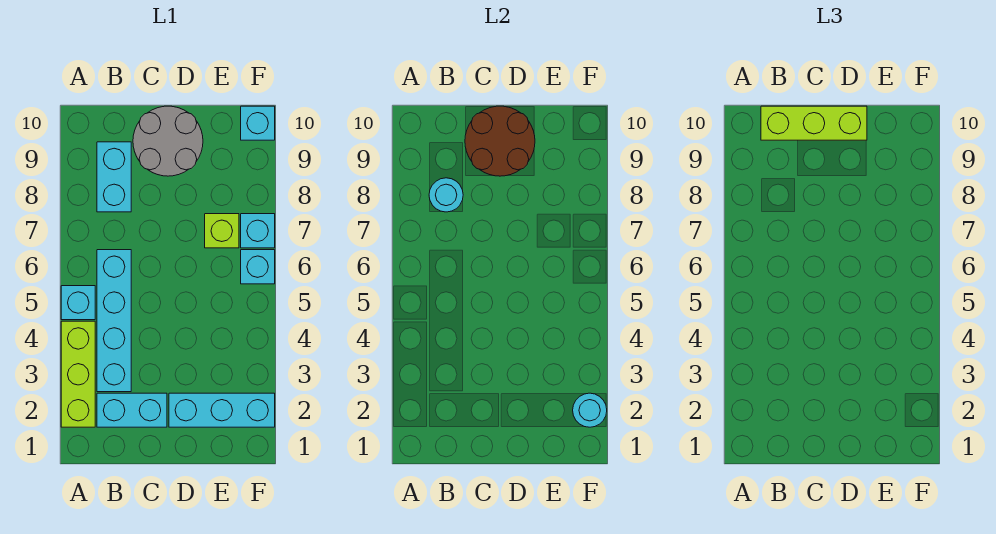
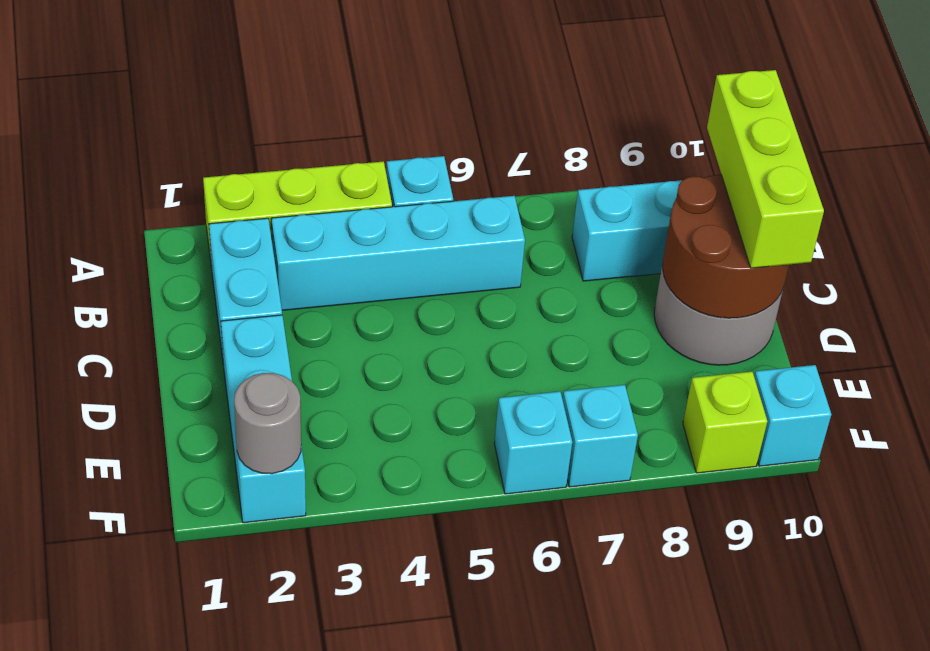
cyan 1x1 round brick [429,178,463,212] -> none
lime 1x1 brick [205,214,239,248] -> lime 1x1 brick moved to [683,372,767,473]
cyan 1x1 round brick [573,393,607,427] -> grey 1x1 round brick [234,373,301,474]

